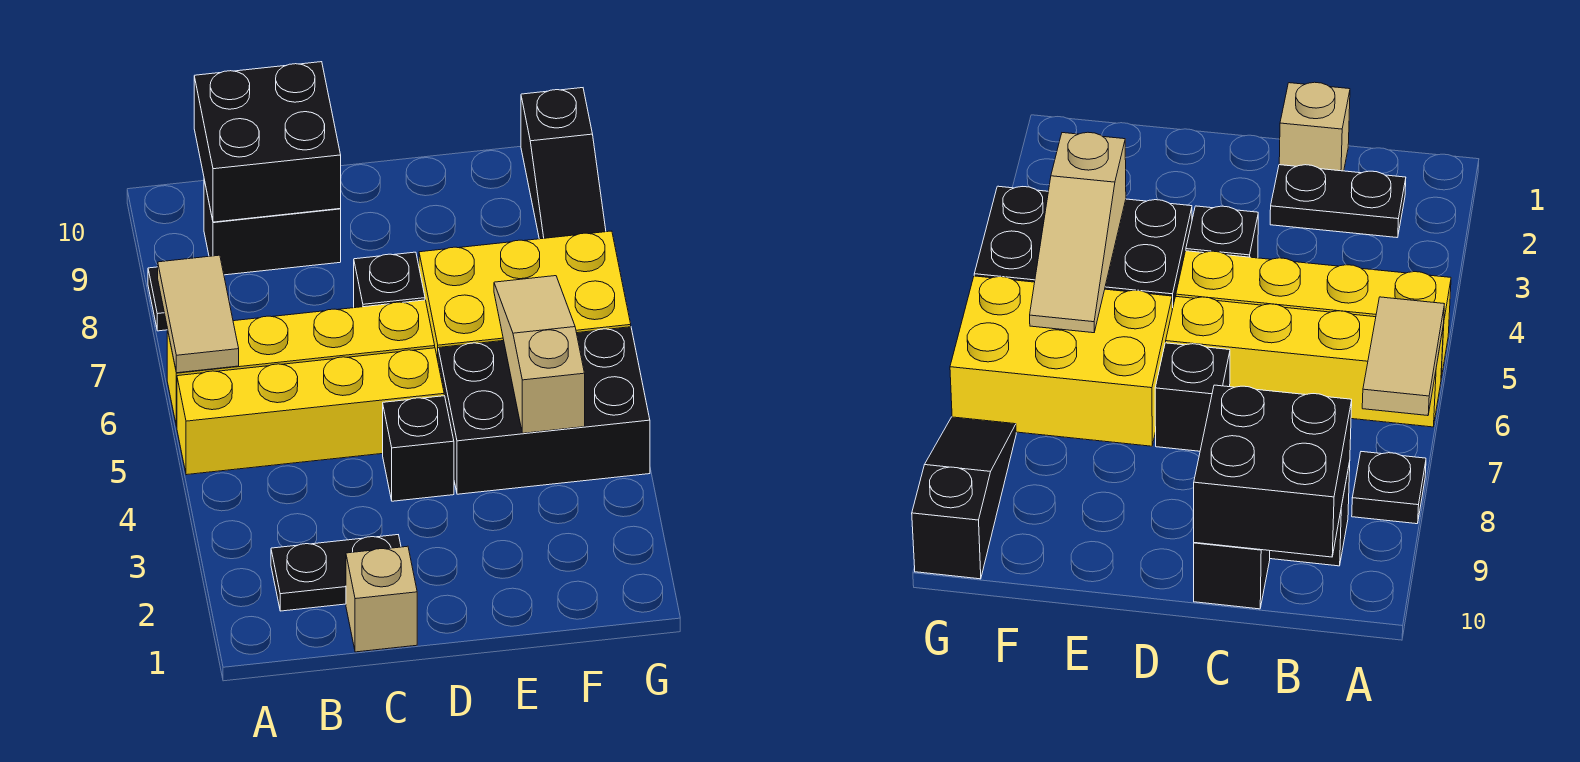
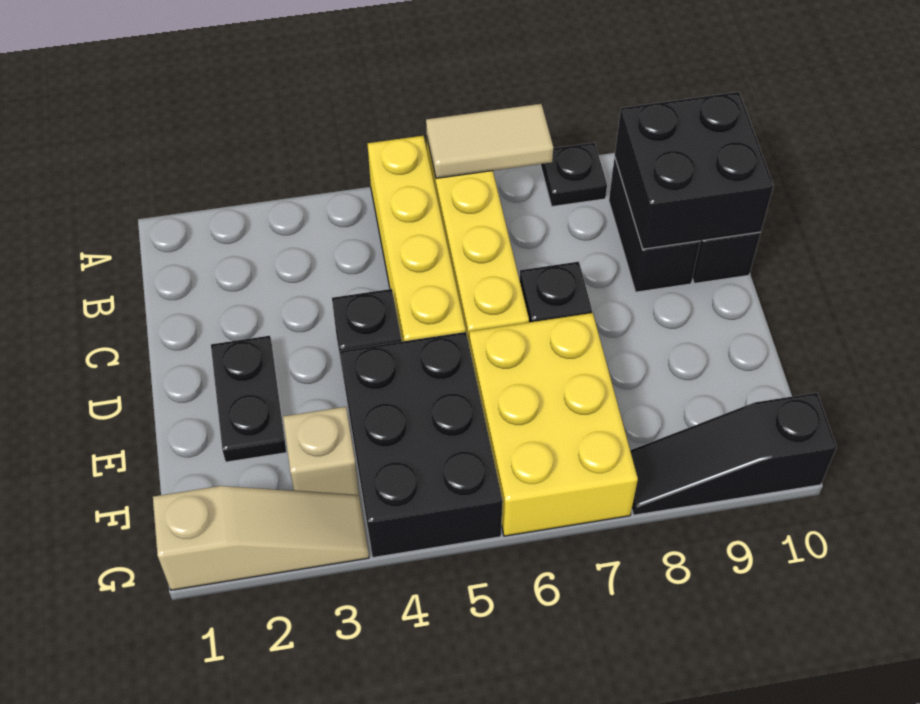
black 1x2 plate [271,535,401,611] -> black 1x2 plate moved to [211,336,287,462]
tan 1x1 brick [346,546,417,652] -> tan 1x1 brick moved to [283,407,359,495]
tan 1x3 slope [494,276,585,433] -> tan 1x3 slope moved to [153,486,369,590]

